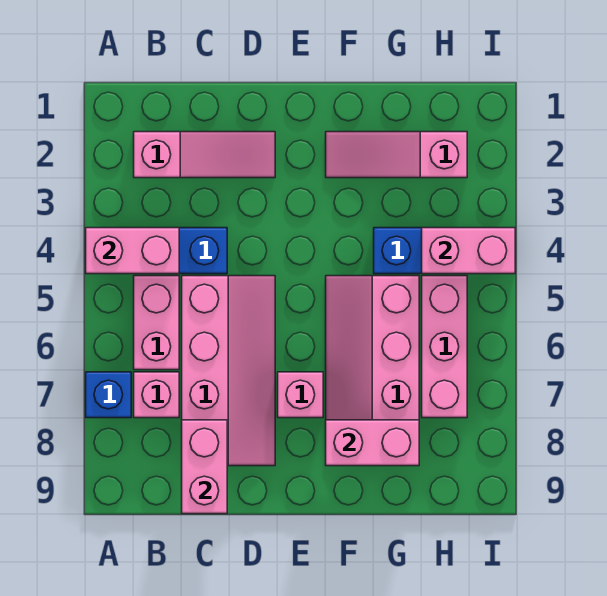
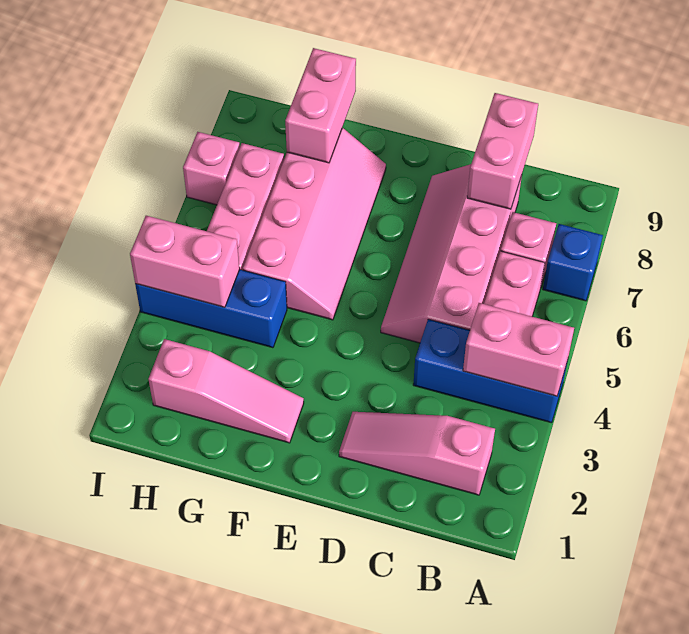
pink 1x1 brick [278,372,323,418] -> pink 1x1 brick moved to [183,132,240,205]
pink 1x2 brick [326,420,419,466] -> pink 1x2 brick turned to [285,48,356,163]

